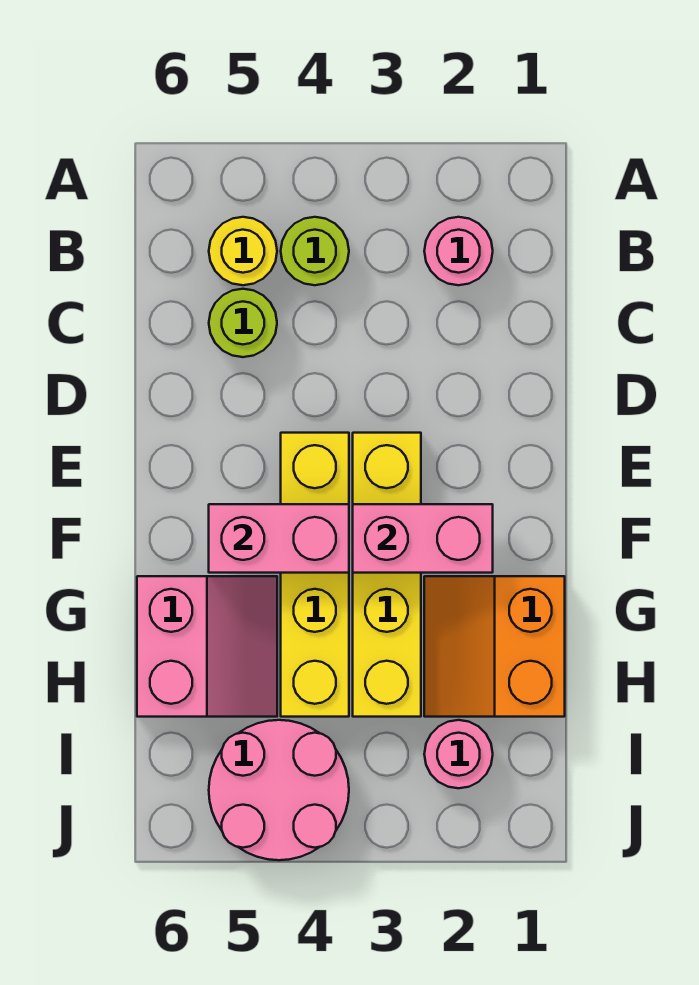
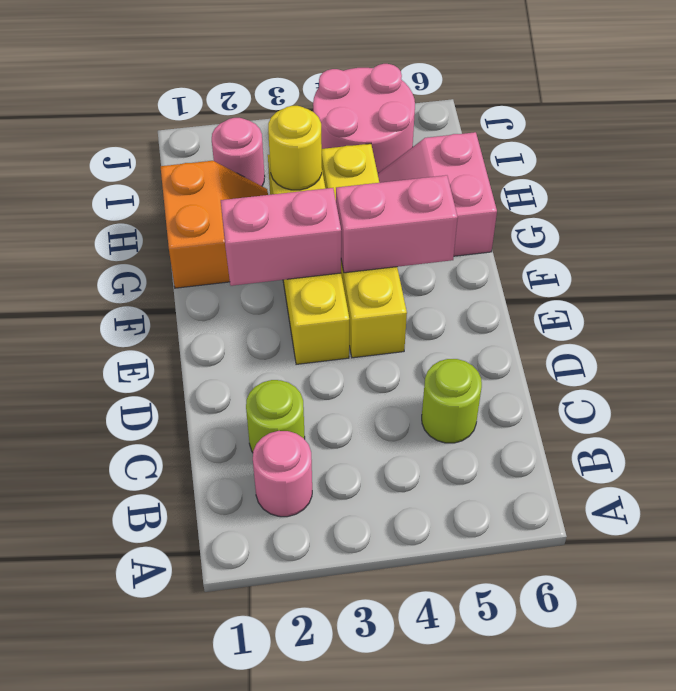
lime 1x1 round brick [281,217,349,285] -> lime 1x1 round brick moved to [246,380,305,452]
yellow 1x1 round brick [209,217,277,285] -> yellow 1x1 round brick moved to [268,106,322,190]

